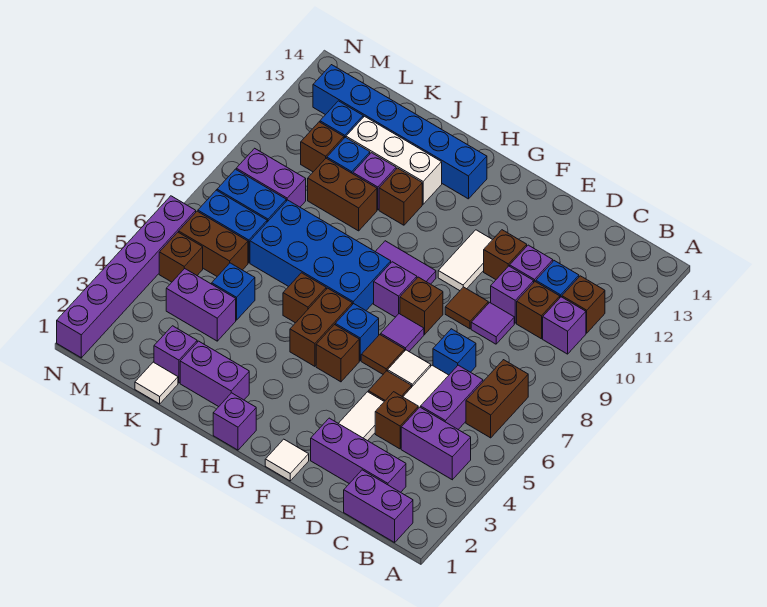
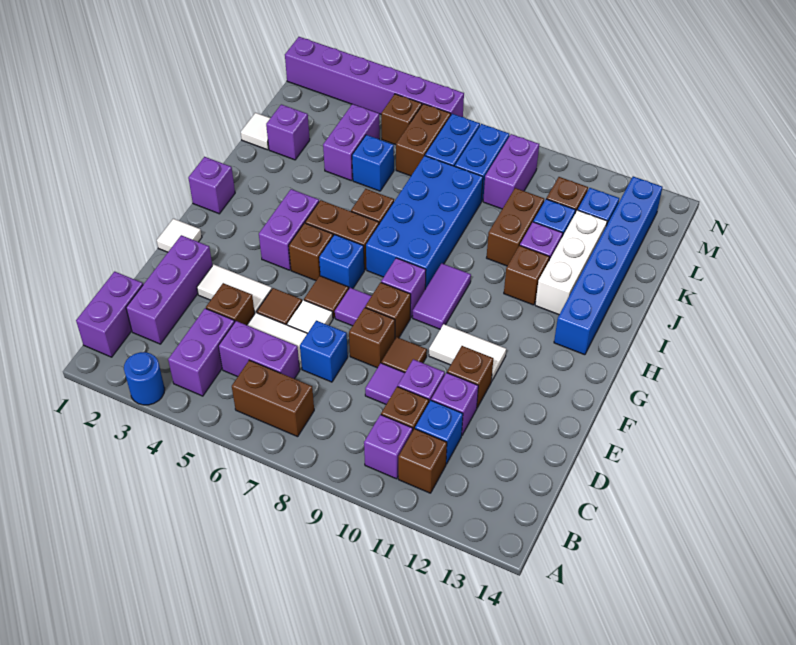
none -> blue 1x1 round brick [124,352,165,405]
none -> brown 1x1 brick [349,308,395,368]
purple 1x2 brick [180,341,249,407] -> purple 1x2 brick moved to [259,189,319,270]

